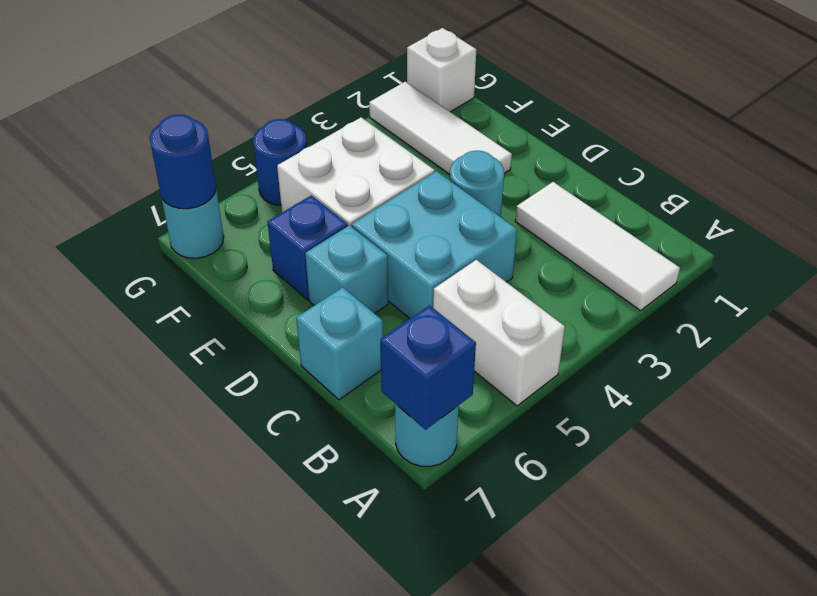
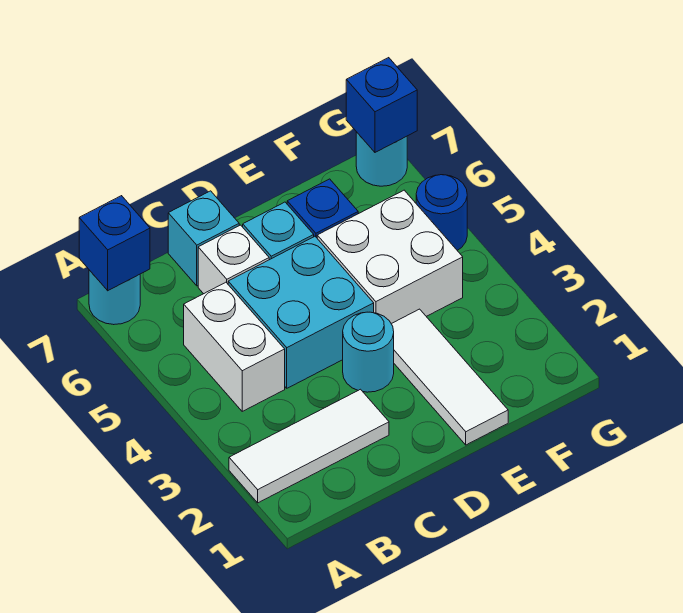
white 1x2 brick [433,260,565,406] -> white 1x2 brick turned to [184,282,285,411]
white 1x3 tile [369,82,512,174] -> white 1x3 tile turned to [392,309,508,445]
white 1x1 brick [407,28,476,112] -> white 1x1 brick moved to [198,225,269,294]
blue 1x1 round brick [150,115,216,209] -> blue 1x1 brick [346,58,417,152]

